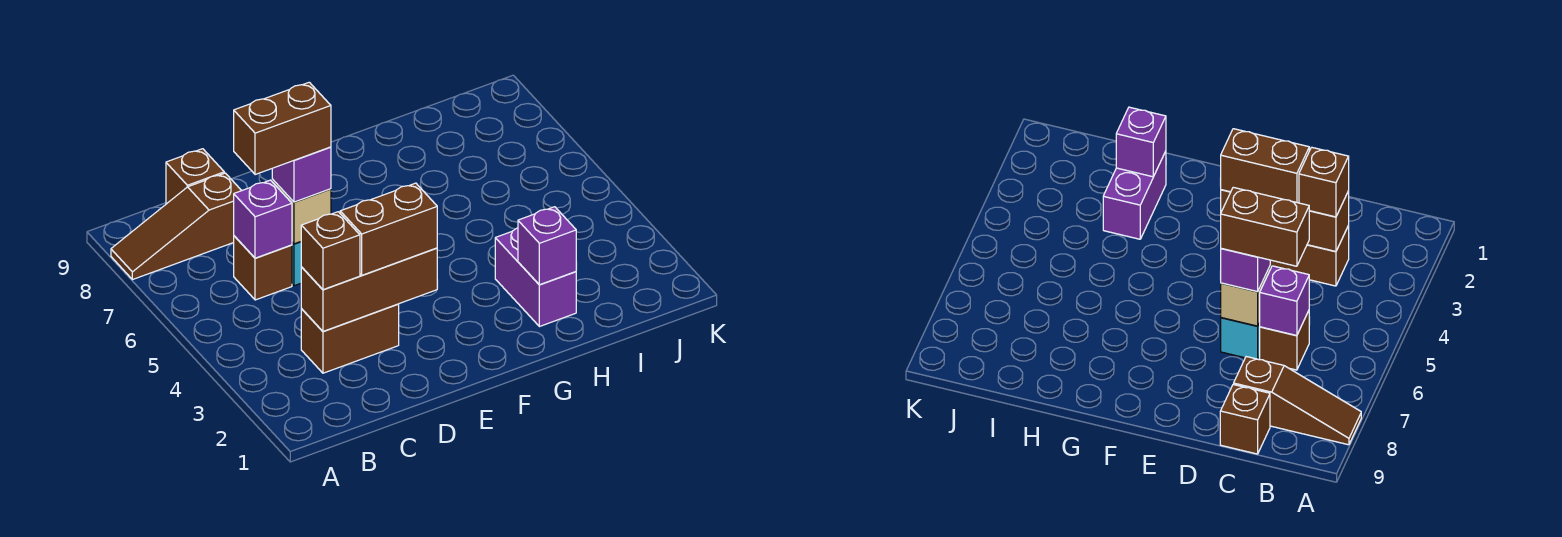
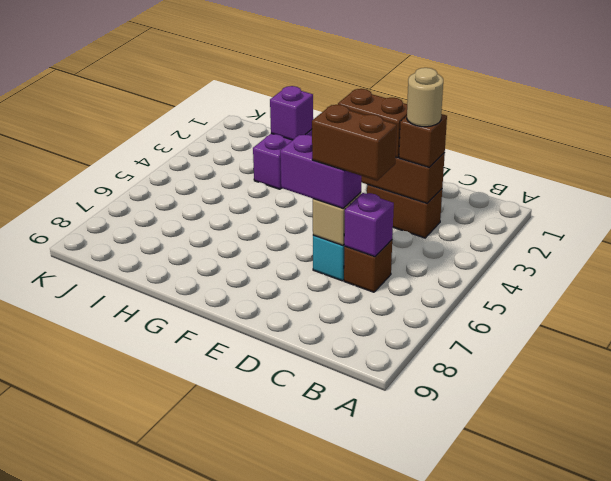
brown 1x3 slope [111,173,242,280] -> none
none -> tan 1x1 round brick [407,68,443,127]
brown 1x1 brick [166,149,224,204] -> none
purple 1x1 brick [272,147,331,202] -> purple 1x2 brick [280,134,361,209]

